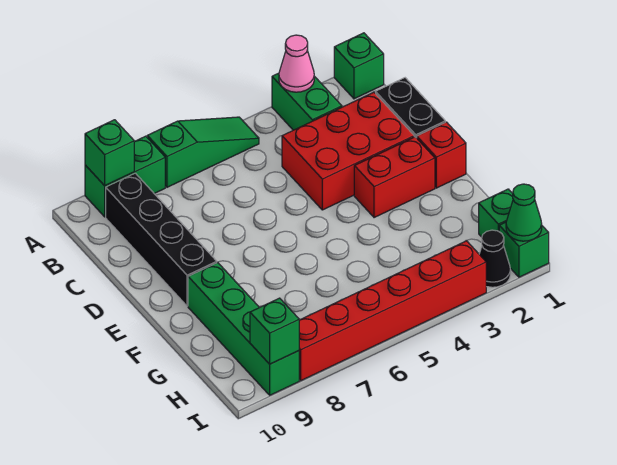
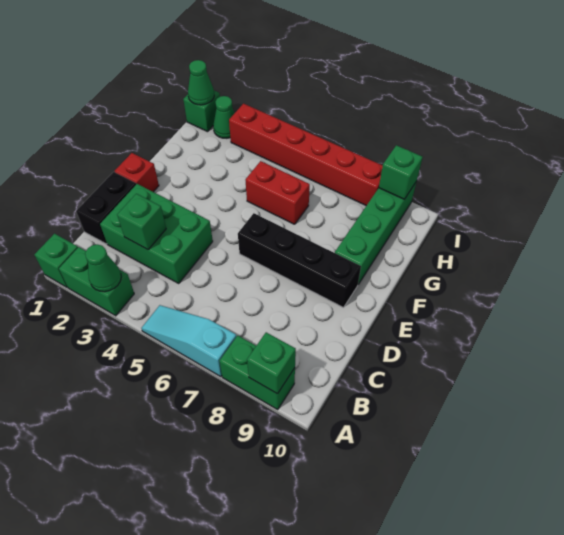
green 1x2 brick [272,73,342,130] -> green 1x2 brick turned to [59,247,134,316]
pink 1x1 cone [279,35,314,92] -> green 1x1 cone [85,244,121,292]
green 1x3 slope [147,117,259,187] -> cyan 1x3 slope [141,305,237,377]
black 1x4 brick [106,173,217,306] -> black 1x4 brick turned to [238,213,361,308]
red 2x3 brick [282,92,414,210] -> green 2x3 brick [100,184,213,283]
red 1x2 brick [354,137,435,218] -> red 1x2 brick moved to [246,161,310,224]
green 1x1 brick [479,189,513,237] -> green 1x1 brick moved to [117,194,166,250]
black 1x1 cone [479,230,511,287] -> green 1x1 cone [213,96,234,138]

